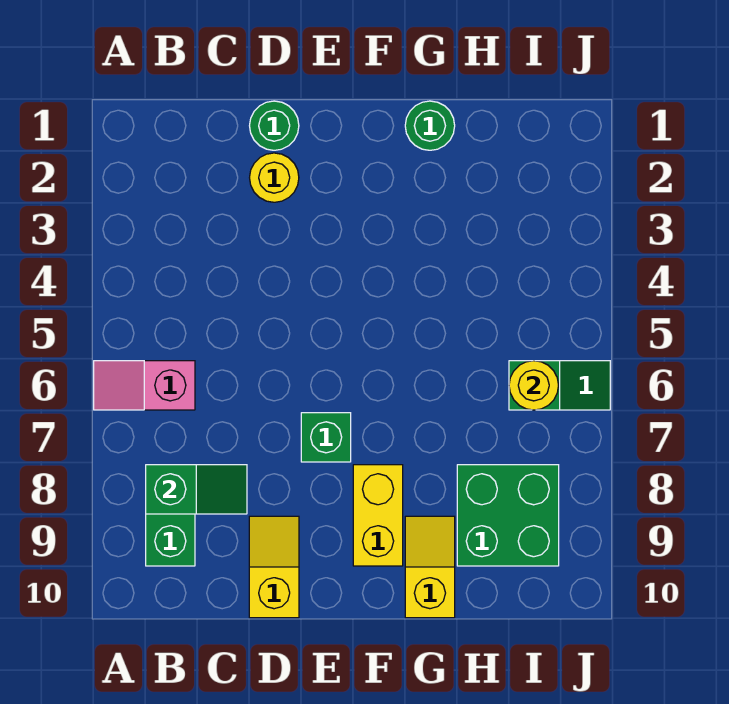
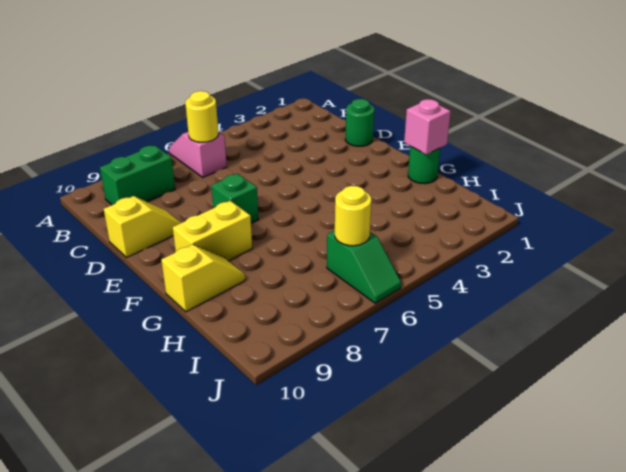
green 1x2 slope [146,465,247,514] -> none
yellow 1x1 round brick [250,153,299,202] -> yellow 1x1 round brick moved to [185,91,218,142]
none -> pink 1x1 brick [404,99,451,154]
green 2x2 brick [457,465,559,566] -> none

